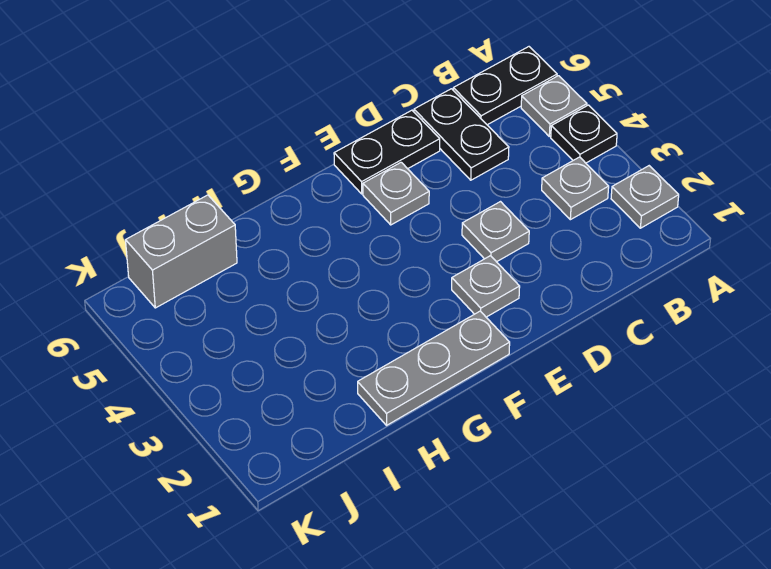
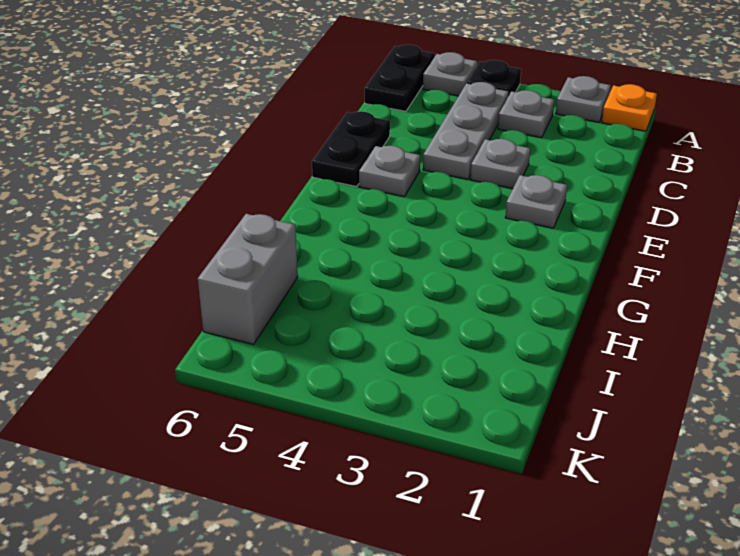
none -> orange 1x1 plate [602,84,657,131]
black 1x2 plate [414,89,509,180] -> none
grey 1x3 plate [358,311,510,425] -> grey 1x3 plate moved to [423,82,509,179]

